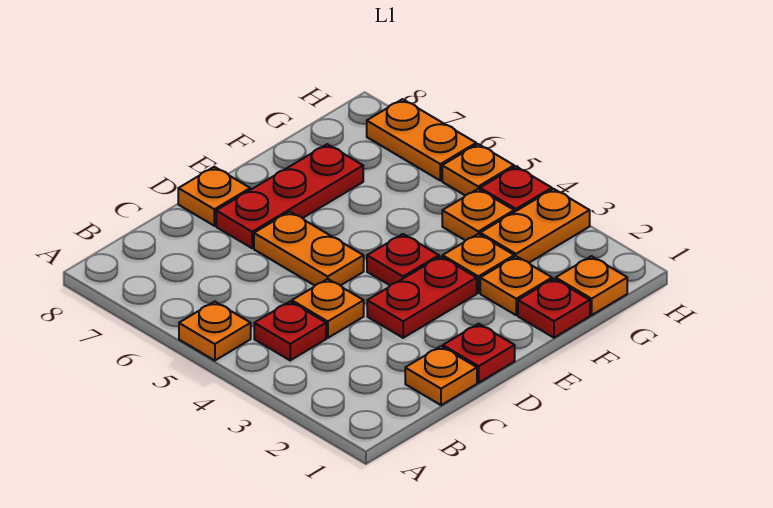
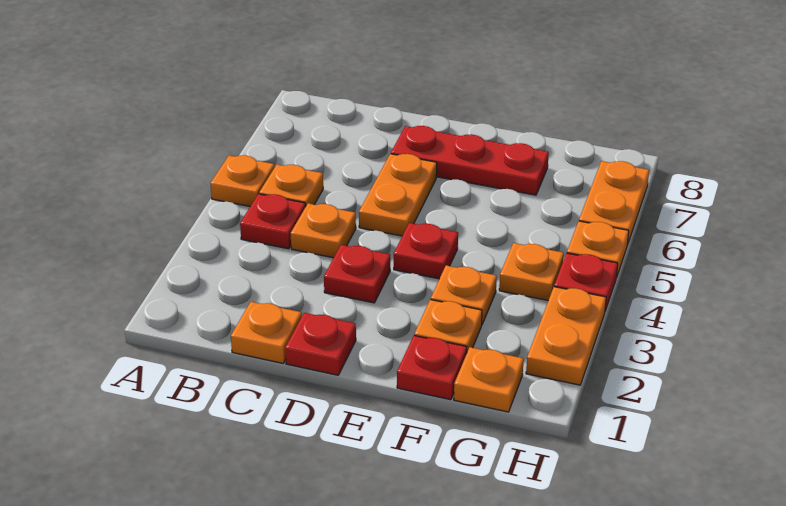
red 1x2 plate [367,256,477,338] -> red 1x1 plate [324,245,390,303]
orange 1x1 plate [178,167,250,226] -> orange 1x1 plate moved to [259,164,323,205]
orange 1x2 plate [480,189,590,263] -> orange 1x2 plate turned to [526,287,606,385]

